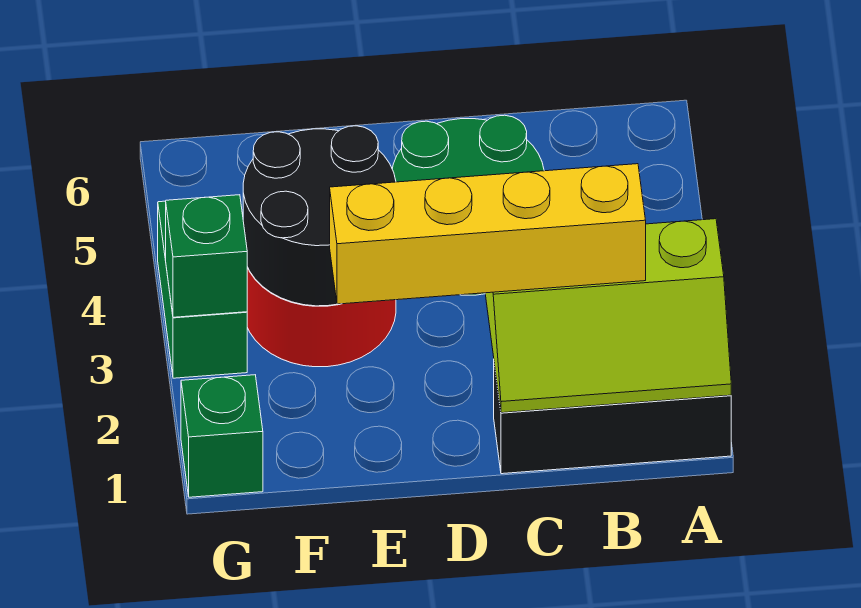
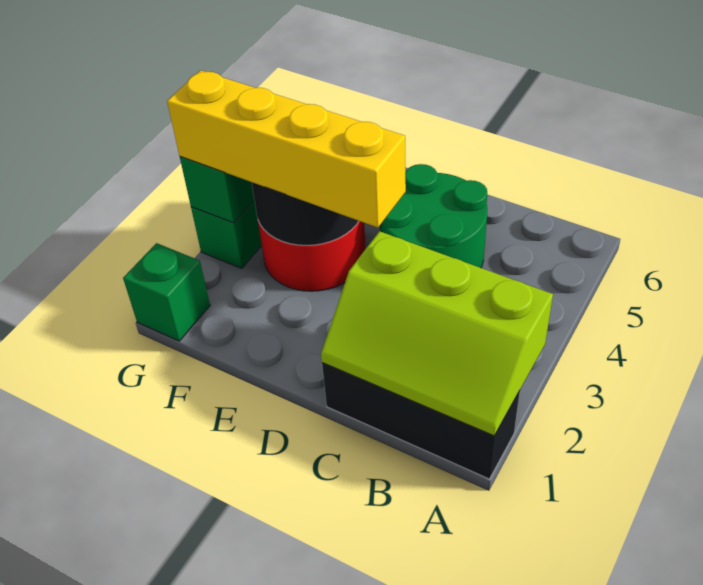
yellow 1x4 brick [330,164,646,304] -> yellow 1x4 brick moved to [167,70,406,228]

